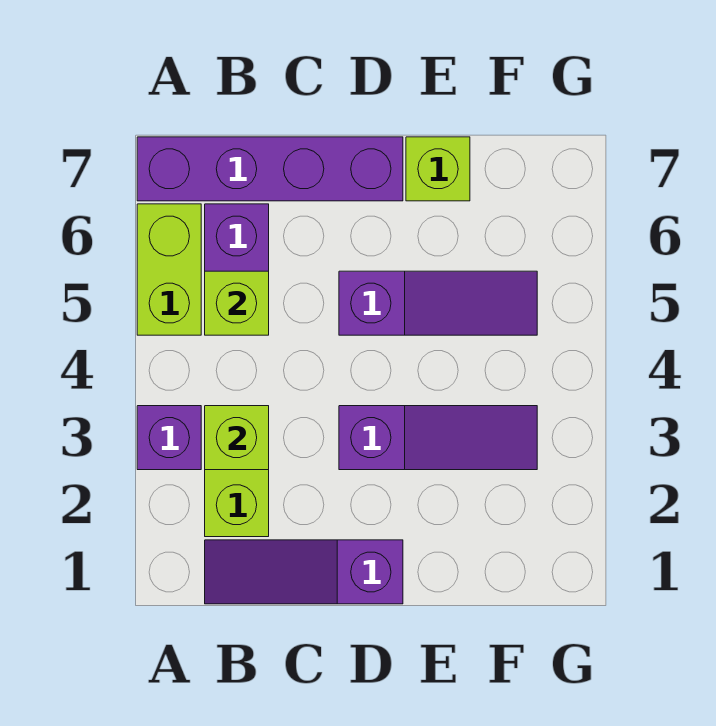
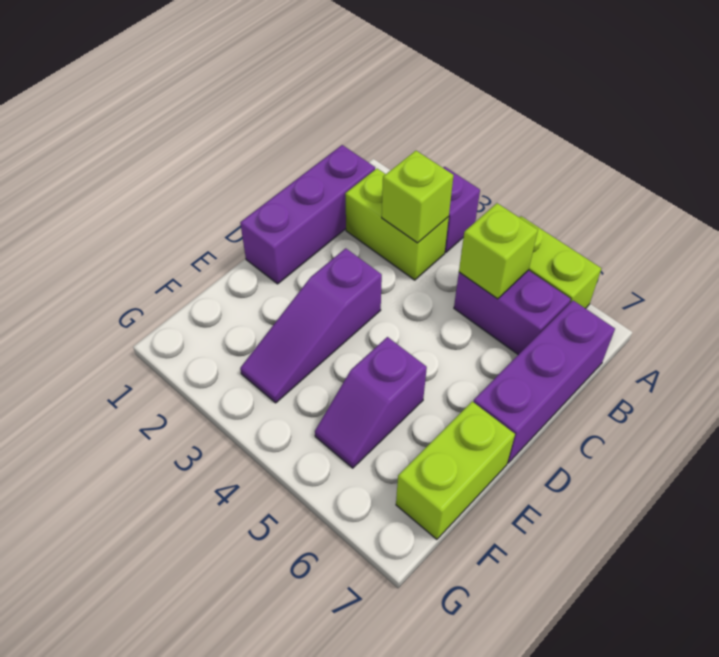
purple 1x4 brick [137,137,403,201] -> purple 1x3 brick [473,301,615,463]
purple 1x3 slope [205,540,403,604] -> purple 1x3 brick [240,145,375,284]
purple 1x3 slope [339,271,537,335] -> purple 1x2 slope [315,337,427,468]
lime 1x1 brick [406,137,470,201] -> lime 1x2 brick [396,401,515,539]

